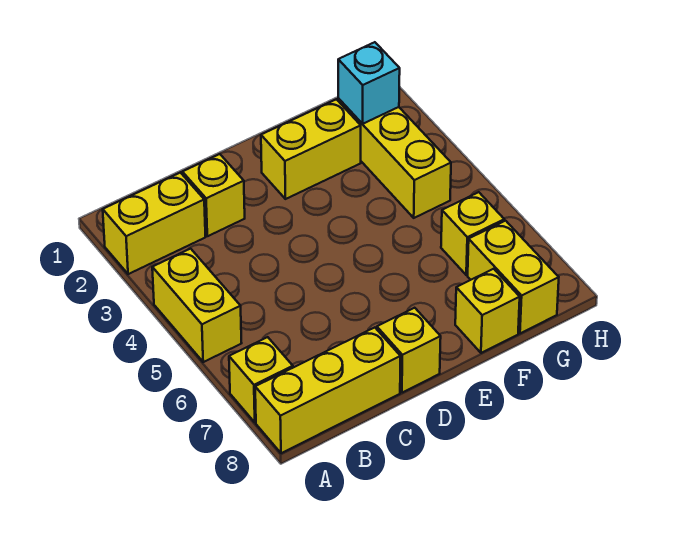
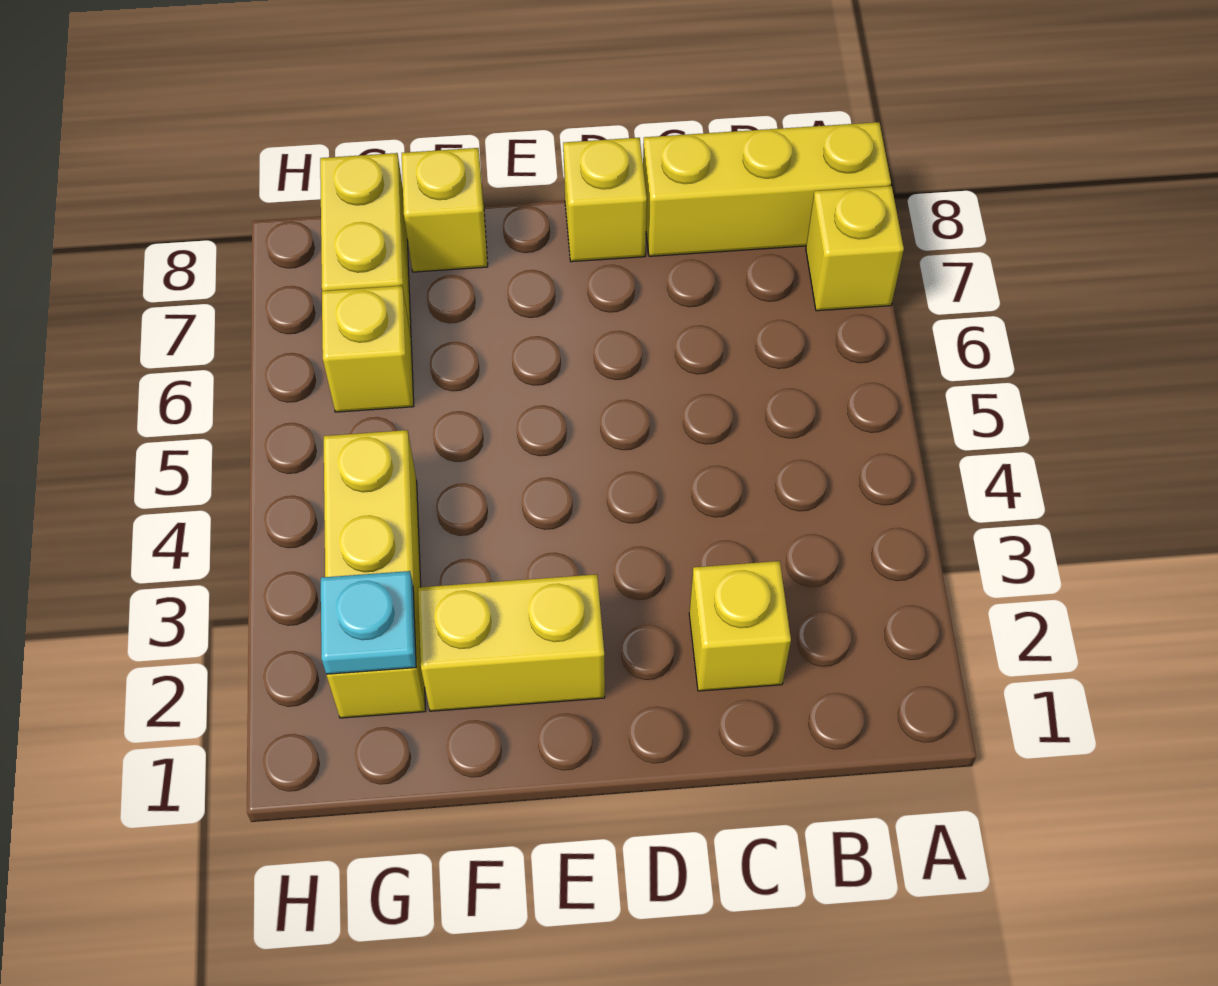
yellow 1x2 brick [103,172,206,274] -> none
yellow 1x2 brick [152,249,241,362] -> none
cyan 1x1 brick [338,42,400,124] -> cyan 1x1 plate [321,571,416,675]

